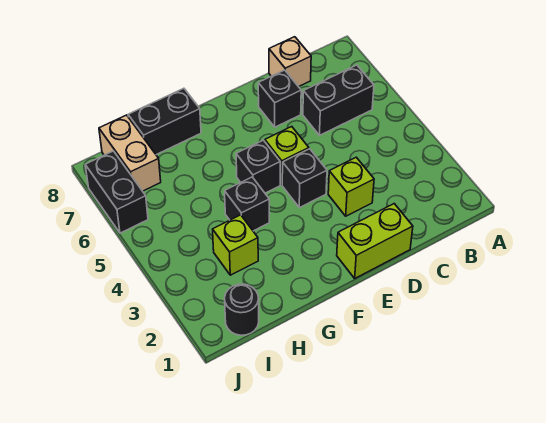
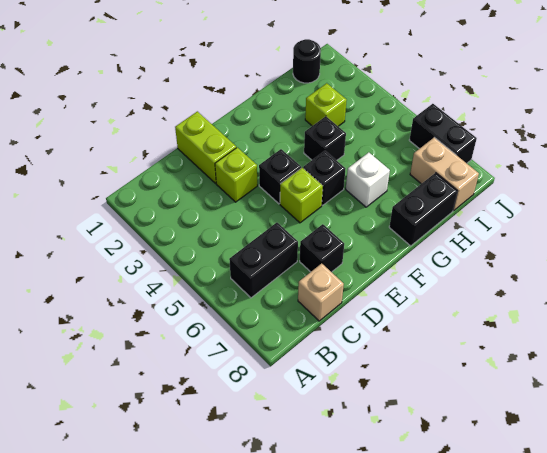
lime 1x2 brick [337,204,413,278] -> lime 1x2 brick turned to [175,111,236,183]
none -> white 1x1 brick [346,152,390,207]

